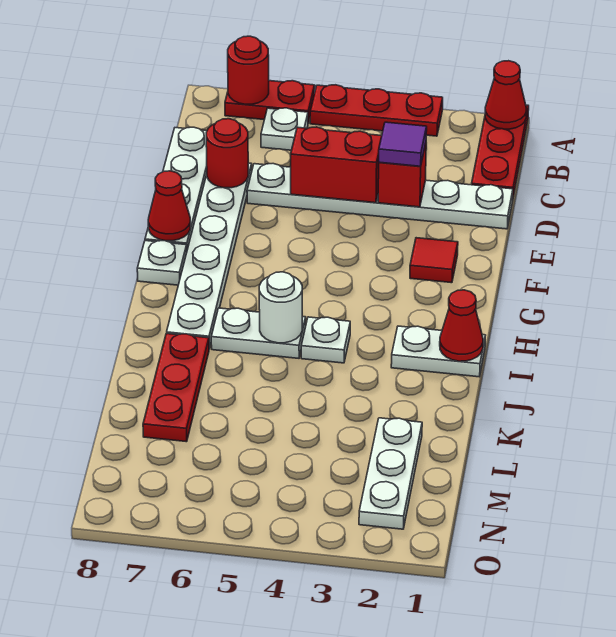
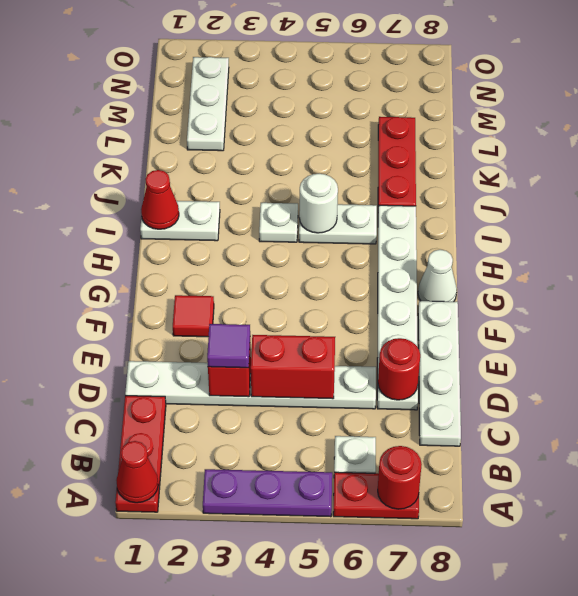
red 1x3 plate [310,85,443,136] -> purple 1x3 plate [203,469,332,517]
red 1x1 cone [148,171,190,241] -> none
white 1x1 plate [137,241,187,285] -> white 1x1 cone [418,250,457,302]

